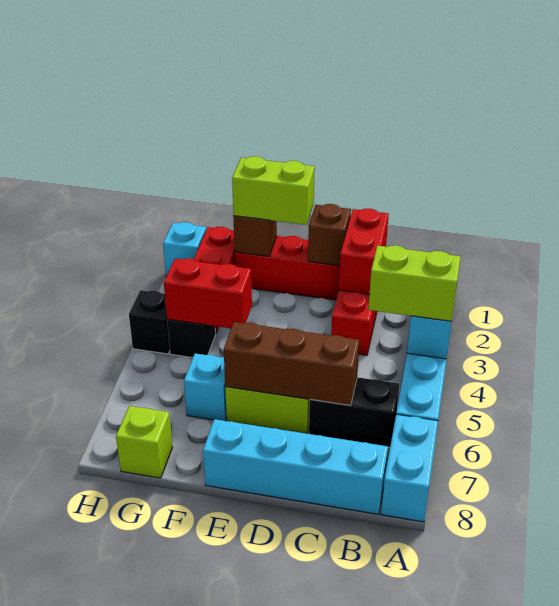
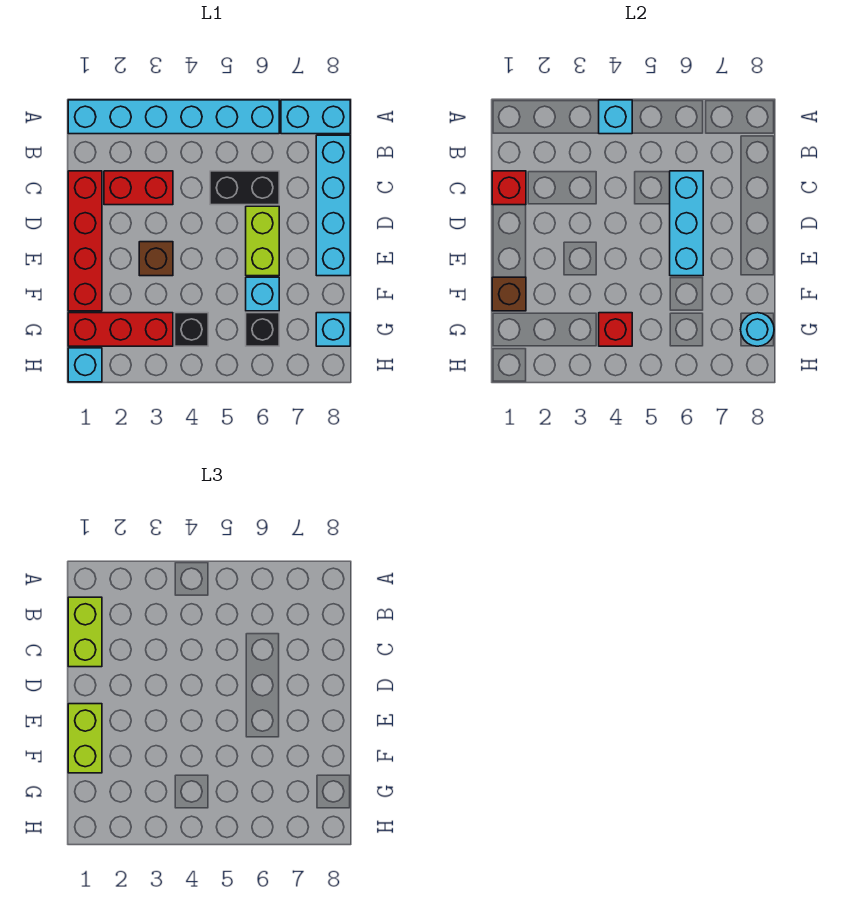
lime 1x2 brick [368,245,461,321] -> lime 1x2 brick moved to [68,597,102,667]
black 1x2 brick [309,377,399,448] -> black 1x2 brick turned to [210,171,279,205]
red 1x2 brick [339,209,389,294] -> red 1x1 brick [492,171,526,205]
brown 1x3 brick [224,322,360,405] -> cyan 1x3 brick [670,171,703,276]
brown 1x1 brick [308,204,351,266] -> brown 1x1 brick moved to [139,242,173,276]
red 1x2 brick [164,259,252,328] -> red 1x1 brick [599,313,632,346]
lime 1x1 brick [116,406,173,478] -> cyan 1x1 brick [316,313,350,346]
none -> cyan 1x1 round brick [741,313,774,346]
black 1x1 brick [129,290,170,354] -> black 1x1 brick moved to [246,313,279,346]

